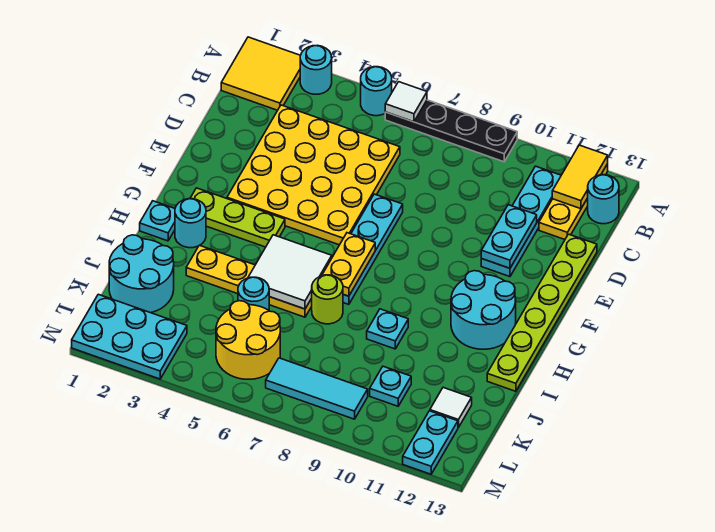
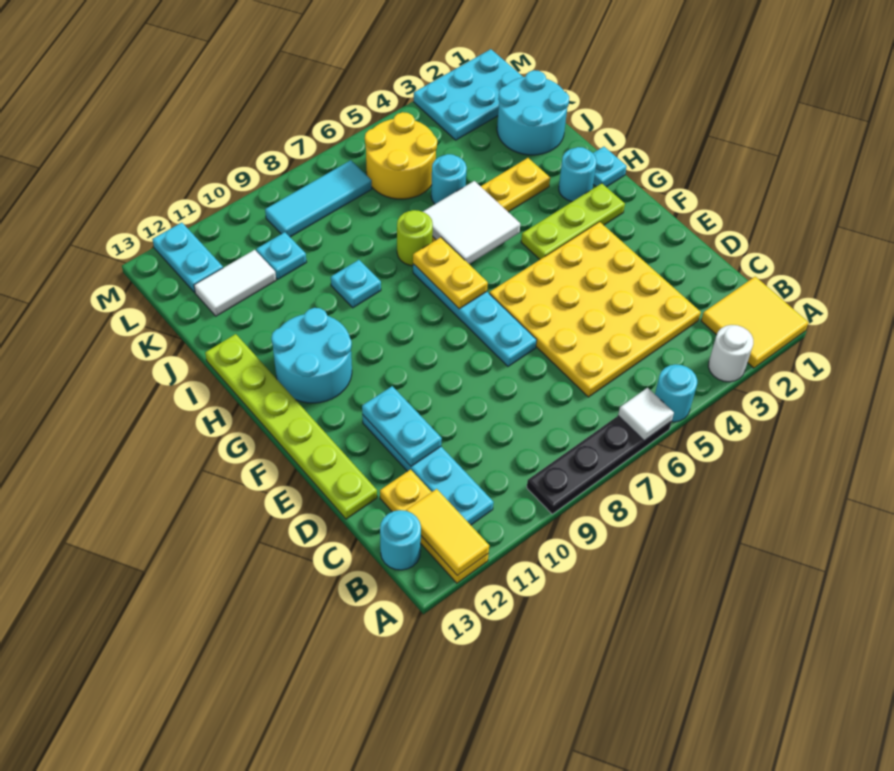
cyan 1x1 round brick [300,45,332,94] -> white 1x1 round brick [708,325,753,382]
white 1x1 tile [430,388,472,428] -> white 1x2 tile [194,250,276,316]

